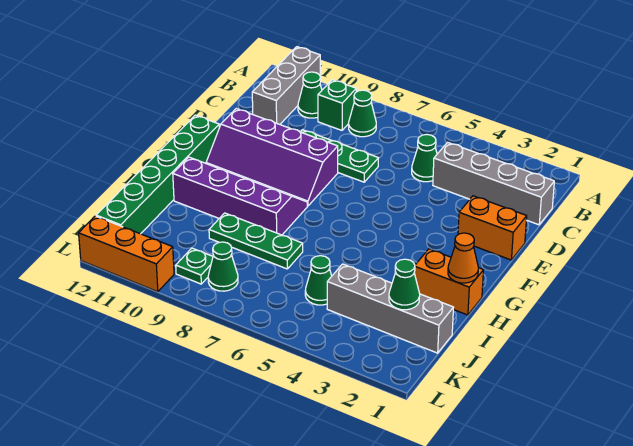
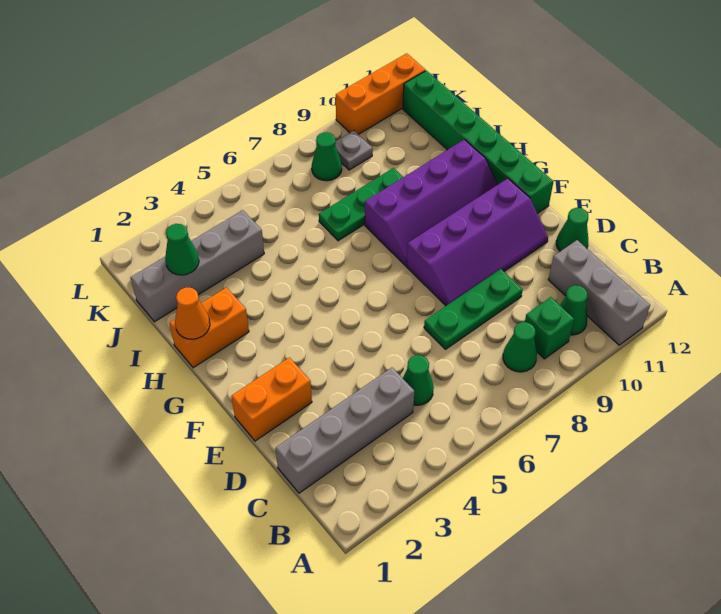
purple 2x4 slope [206,109,338,206] -> purple 2x4 slope turned to [406,178,548,306]
green 1x1 cone [305,256,332,305] -> green 1x1 cone moved to [556,208,588,251]
green 1x1 plate [176,248,213,284] -> grey 1x1 plate [335,131,373,170]

